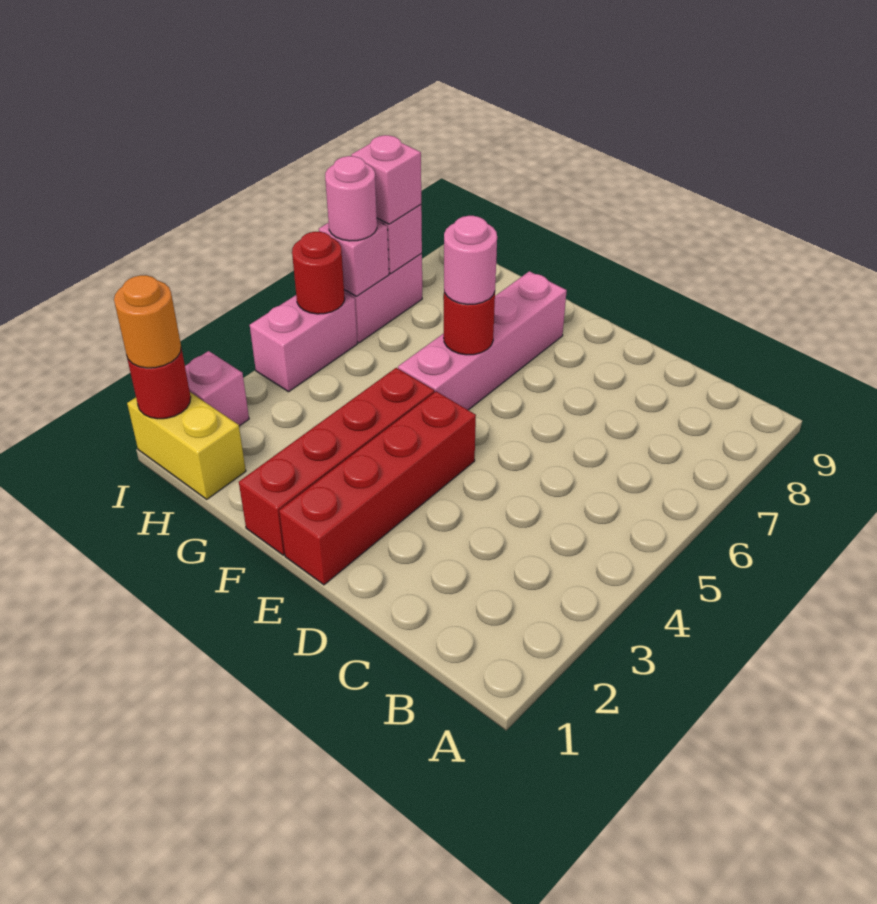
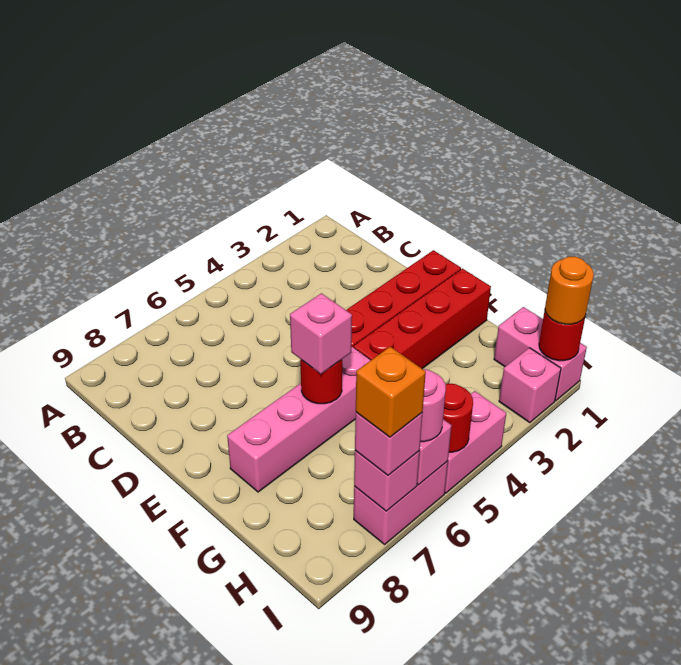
pink 1x1 round brick [444,216,497,305] -> pink 1x1 brick [290,293,352,374]
yellow 1x2 brick [127,392,246,499] -> pink 1x2 brick [494,307,587,401]
none -> orange 1x1 brick [356,347,426,437]

